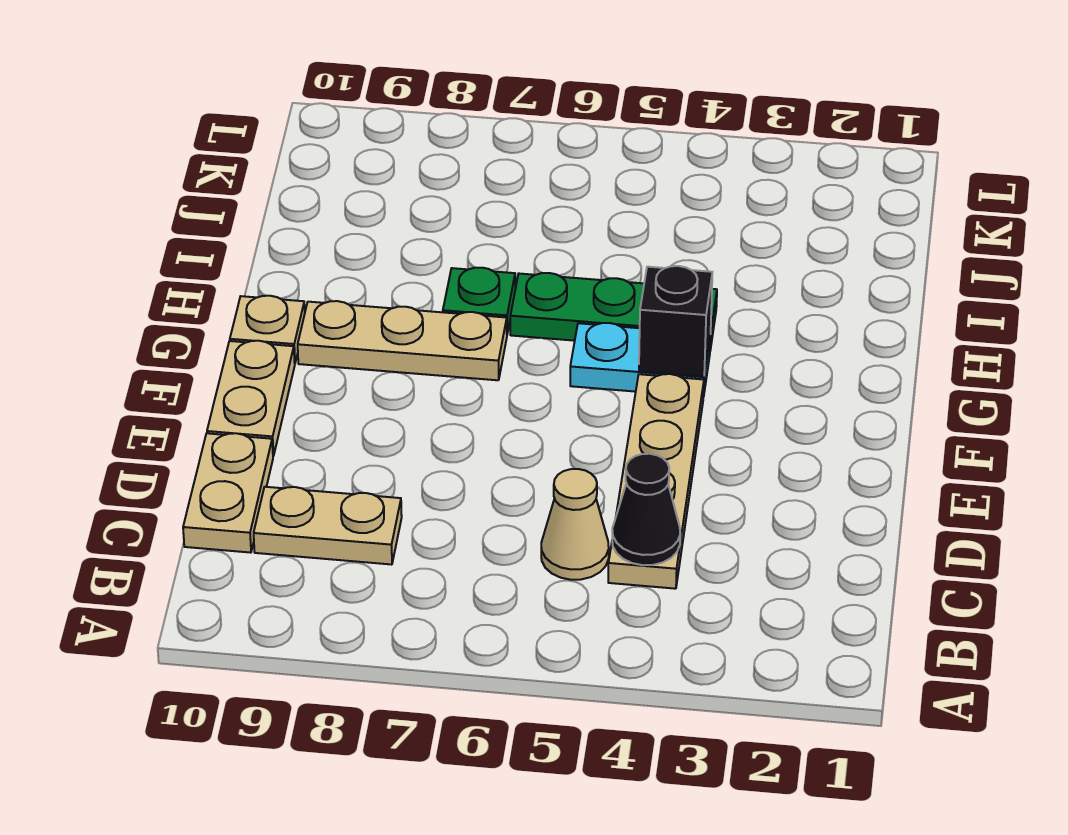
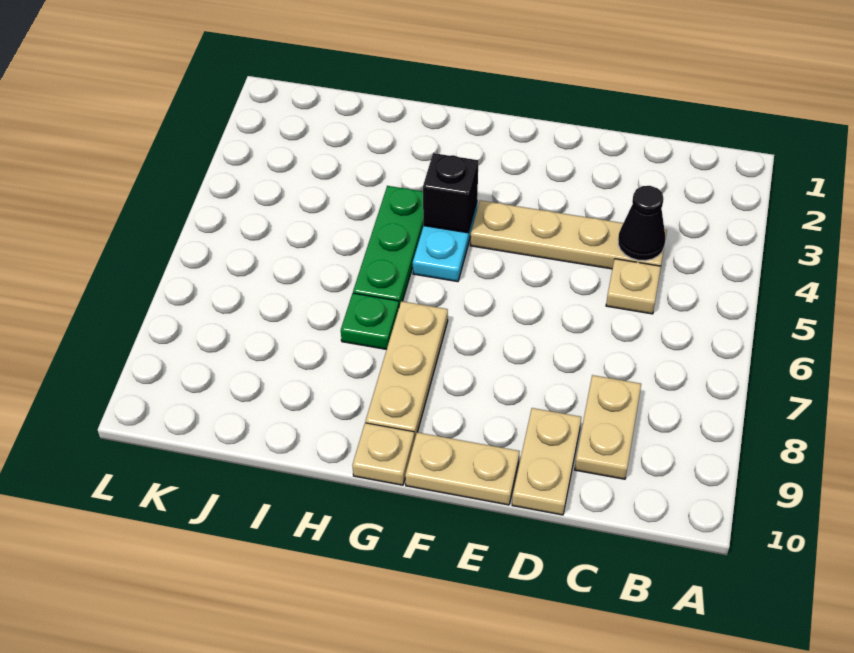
tan 1x1 cone [541,469,609,580] -> tan 1x1 plate [606,259,661,314]
tan 1x2 plate [183,433,273,553] -> tan 1x2 plate turned to [512,408,581,515]

